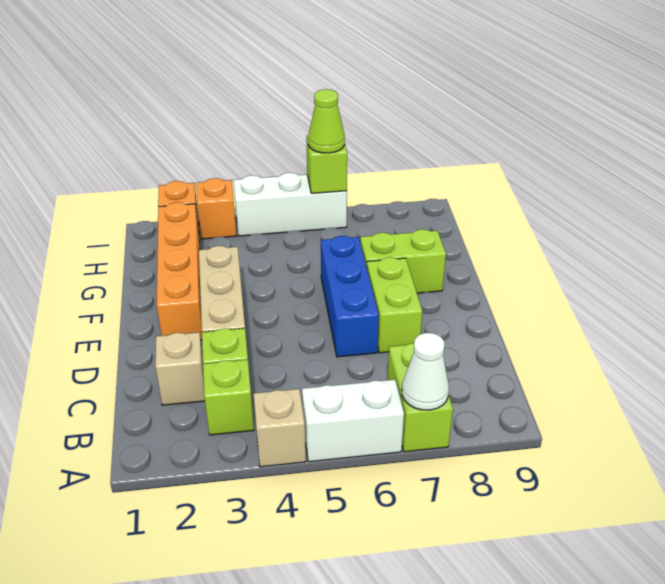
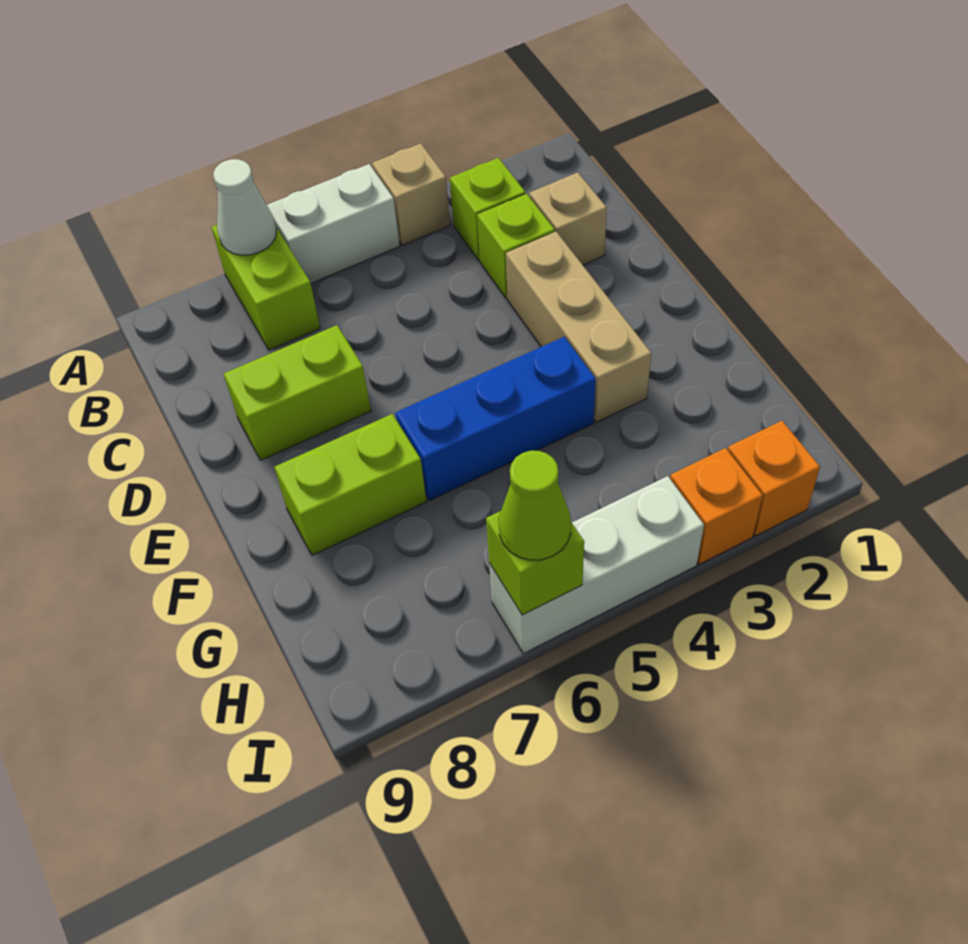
blue 1x3 brick [321,236,379,357] -> blue 1x3 brick turned to [396,337,596,500]
lime 1x2 brick [367,257,422,353] -> lime 1x2 brick turned to [224,325,371,460]
orange 1x4 brick [157,202,202,340] -> none

